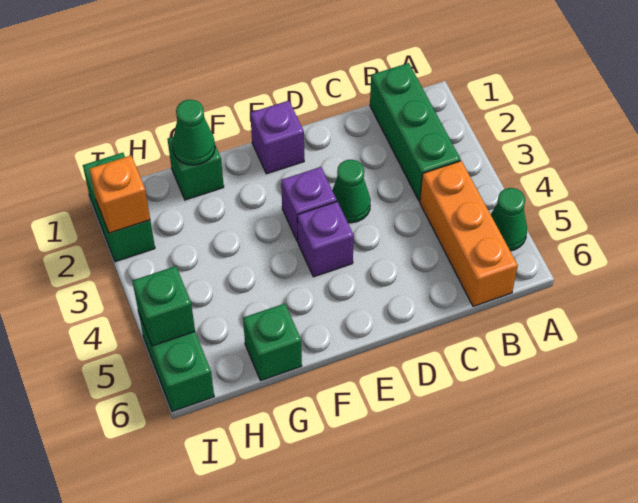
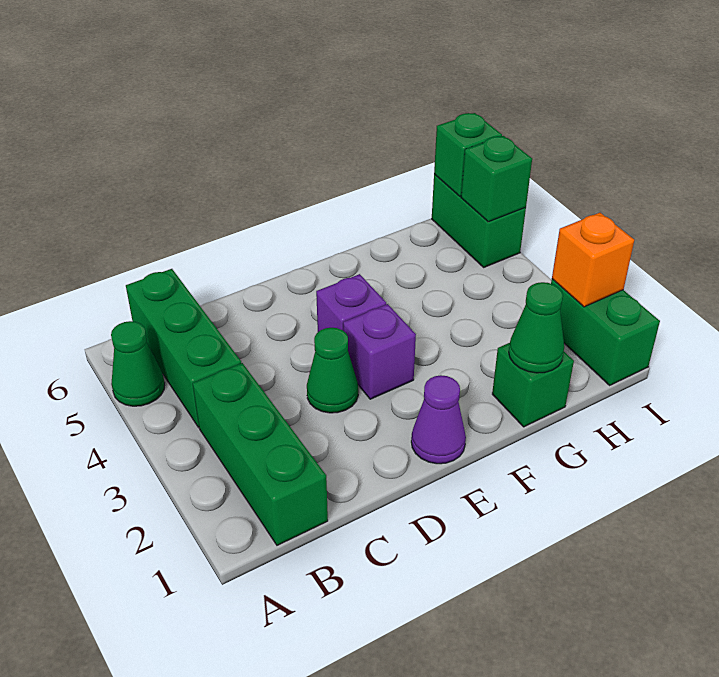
orange 1x3 brick [420,161,518,306] -> green 1x3 brick [126,269,241,427]
purple 1x1 brick [250,101,304,174] -> purple 1x1 cone [411,375,466,464]
green 1x1 brick [243,303,302,381] -> green 1x1 brick moved to [434,113,502,196]

